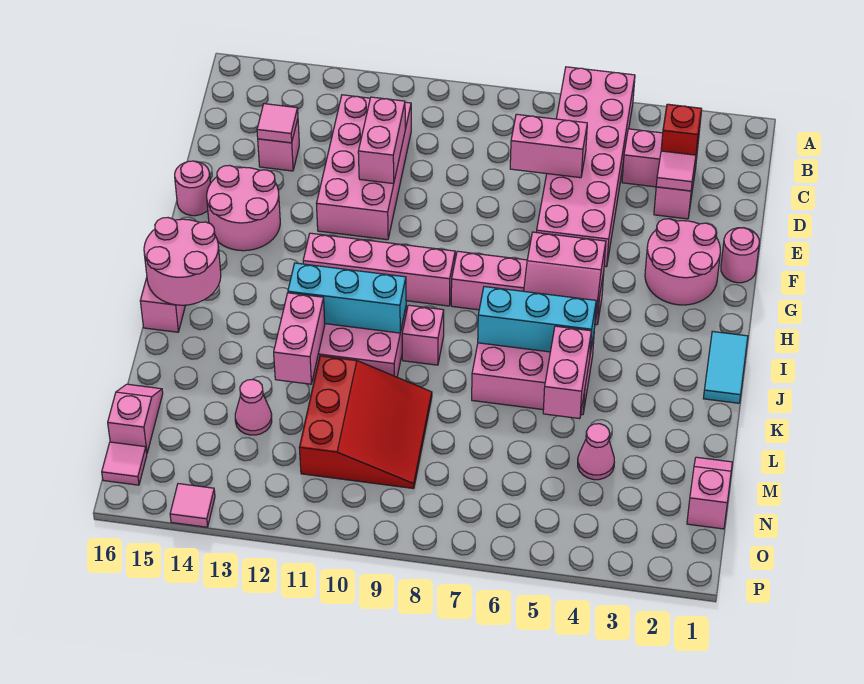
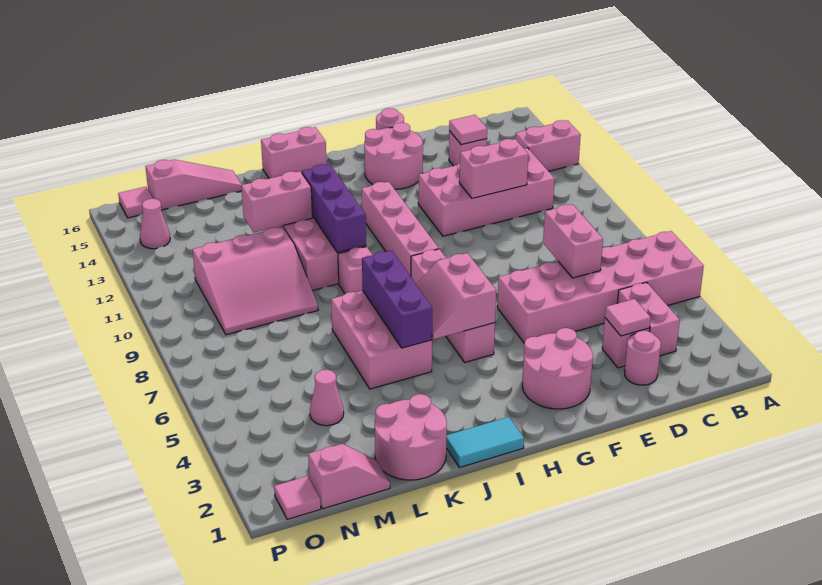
red 1x1 brick [661,104,702,161] -> none
pink 1x1 round brick [721,228,759,283] -> pink 1x1 round brick moved to [625,331,661,385]
pink 2x2 round brick [144,218,221,305] -> pink 2x2 round brick moved to [375,394,447,480]
cyan 1x3 brick [478,287,596,353] -> purple 1x3 brick [362,251,432,348]
cyan 1x3 brick [288,263,406,333] -> purple 1x3 brick [302,164,366,253]
pink 1x2 brick [543,326,591,419] -> pink 1x2 brick moved to [516,120,581,171]
red 3x3 slope [299,356,432,489] -> pink 3x3 slope [193,227,318,335]
pink 1x1 cone [235,380,272,435] -> pink 1x1 cone moved to [140,199,170,249]
pink 1x2 slope [108,384,163,453] -> pink 1x3 slope [146,159,242,210]
pink 1x1 tile [170,484,215,527] -> pink 1x1 tile moved to [274,476,321,519]

